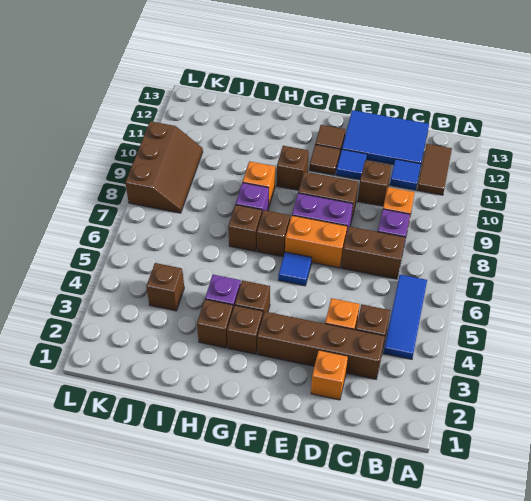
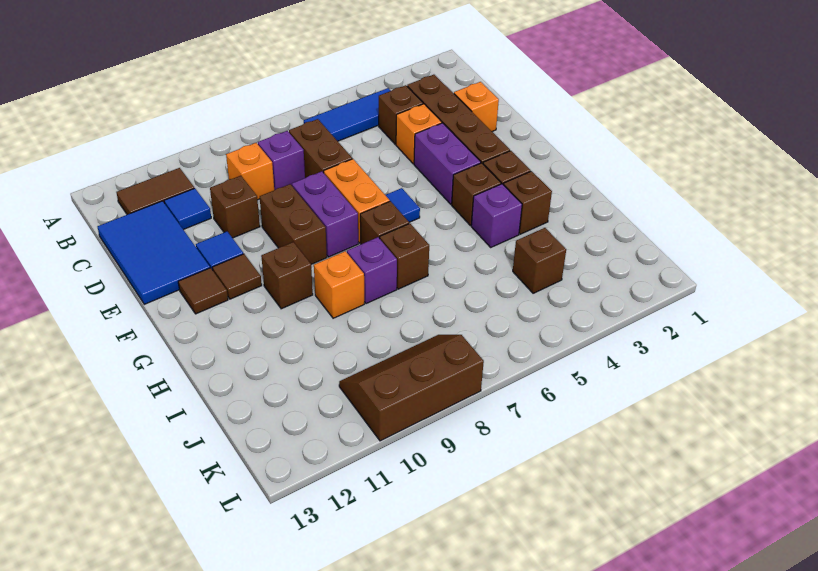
none -> purple 1x2 brick [414,123,481,204]

